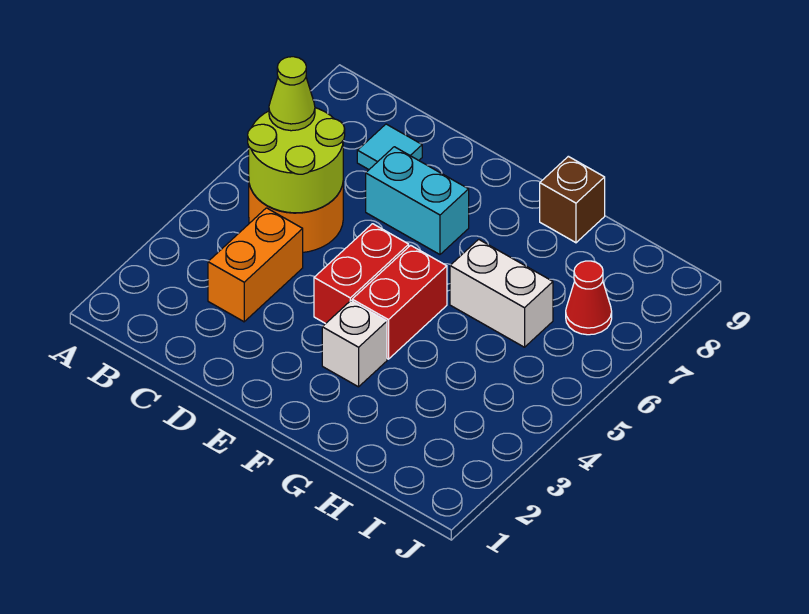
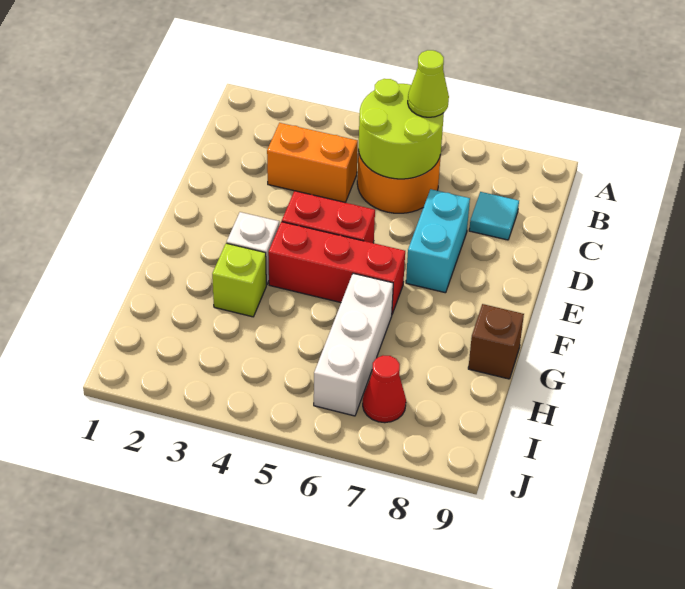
red 1x2 brick [352,245,447,359] -> red 1x3 brick [268,222,405,314]
none -> lime 1x1 brick [212,243,266,317]
white 1x2 brick [450,239,553,347] -> white 1x3 brick [314,273,393,416]

